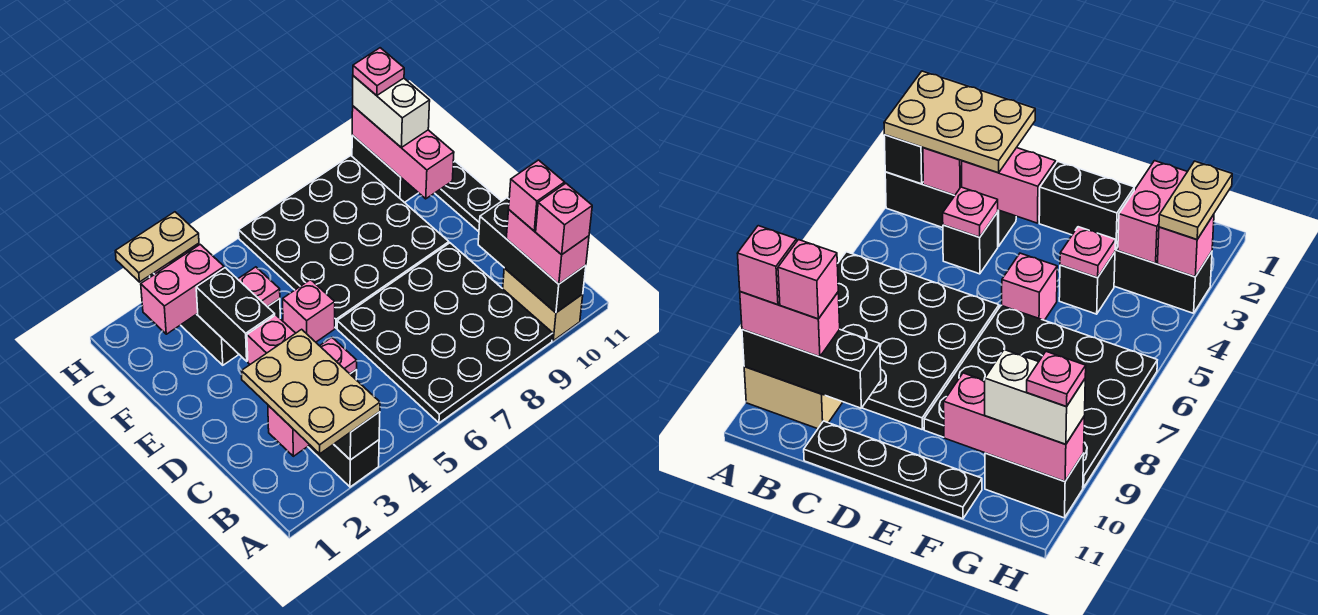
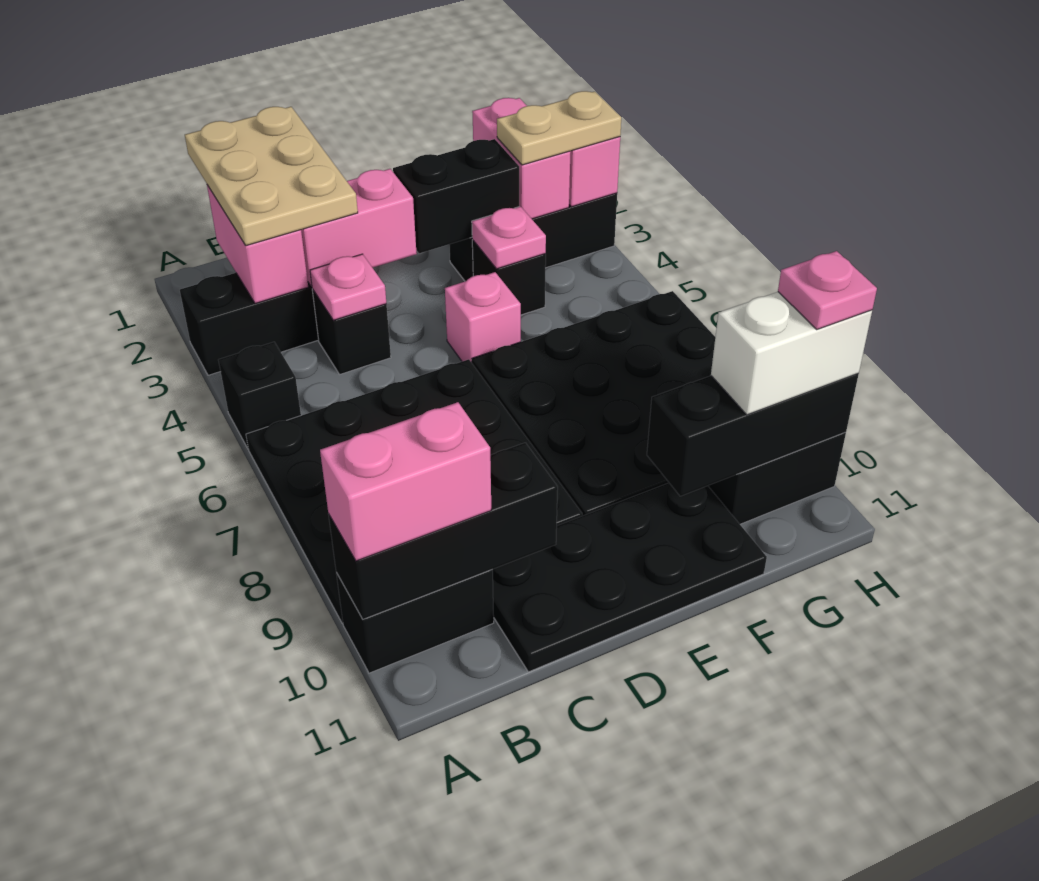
tan 2x3 plate [241,329,380,454] -> tan 2x3 plate turned to [185,107,358,246]
black 1x1 brick [334,412,380,460] -> black 1x1 brick moved to [218,342,301,449]
tan 1x2 brick [503,268,583,341] -> black 1x2 brick [336,570,494,673]
pink 1x1 brick [536,183,592,255] -> none
pink 1x1 brick [509,160,565,231] -> none
black 1x4 plate [435,161,501,232] -> black 2x4 plate [492,483,767,672]
pink 1x3 brick [352,106,454,199] -> black 1x3 brick [647,374,859,496]
tan 1x2 plate [115,212,199,282] -> tan 1x2 plate turned to [497,91,621,165]

